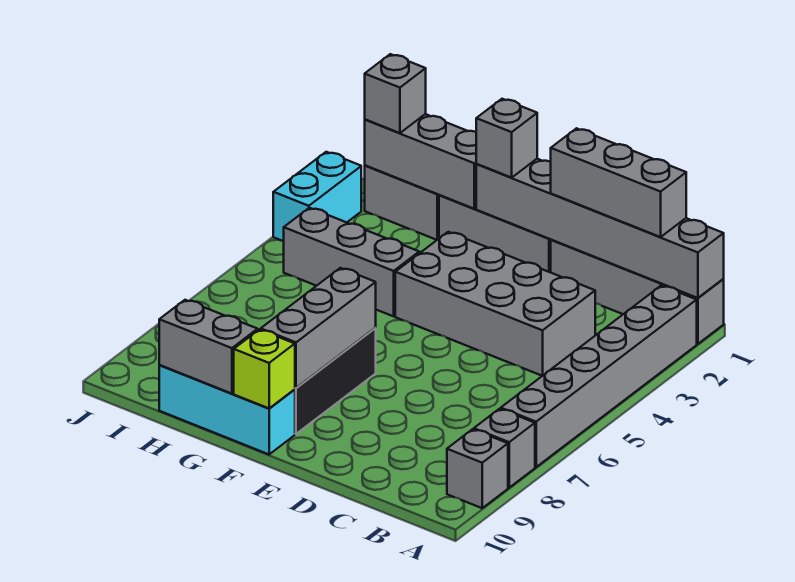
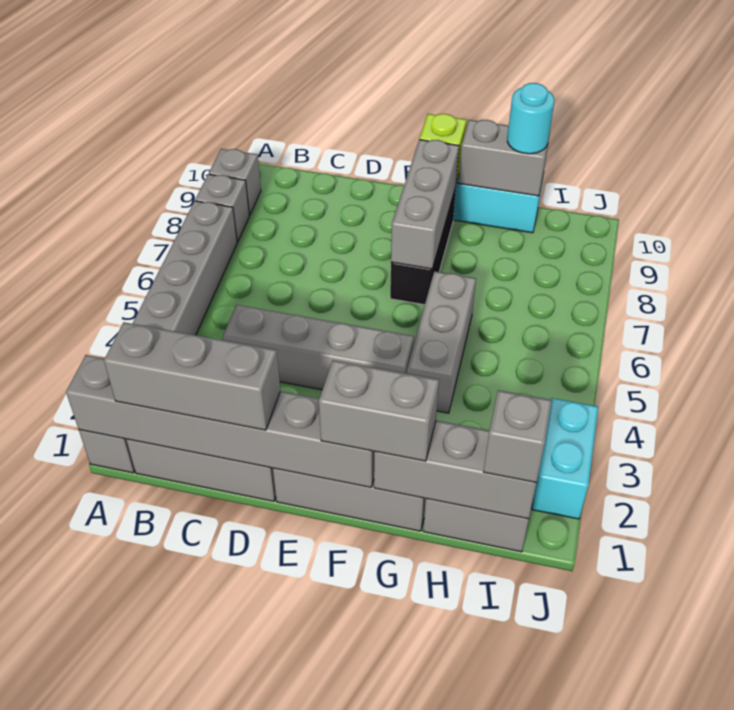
grey 2x4 brick [395,232,595,376] -> grey 1x4 brick [223,305,414,390]
grey 1x1 brick [476,99,537,178] -> grey 1x2 brick [319,360,439,461]
grey 1x3 brick [284,208,419,316] -> grey 1x3 brick turned to [407,271,476,413]
none -> cyan 1x1 round brick [507,83,554,154]

